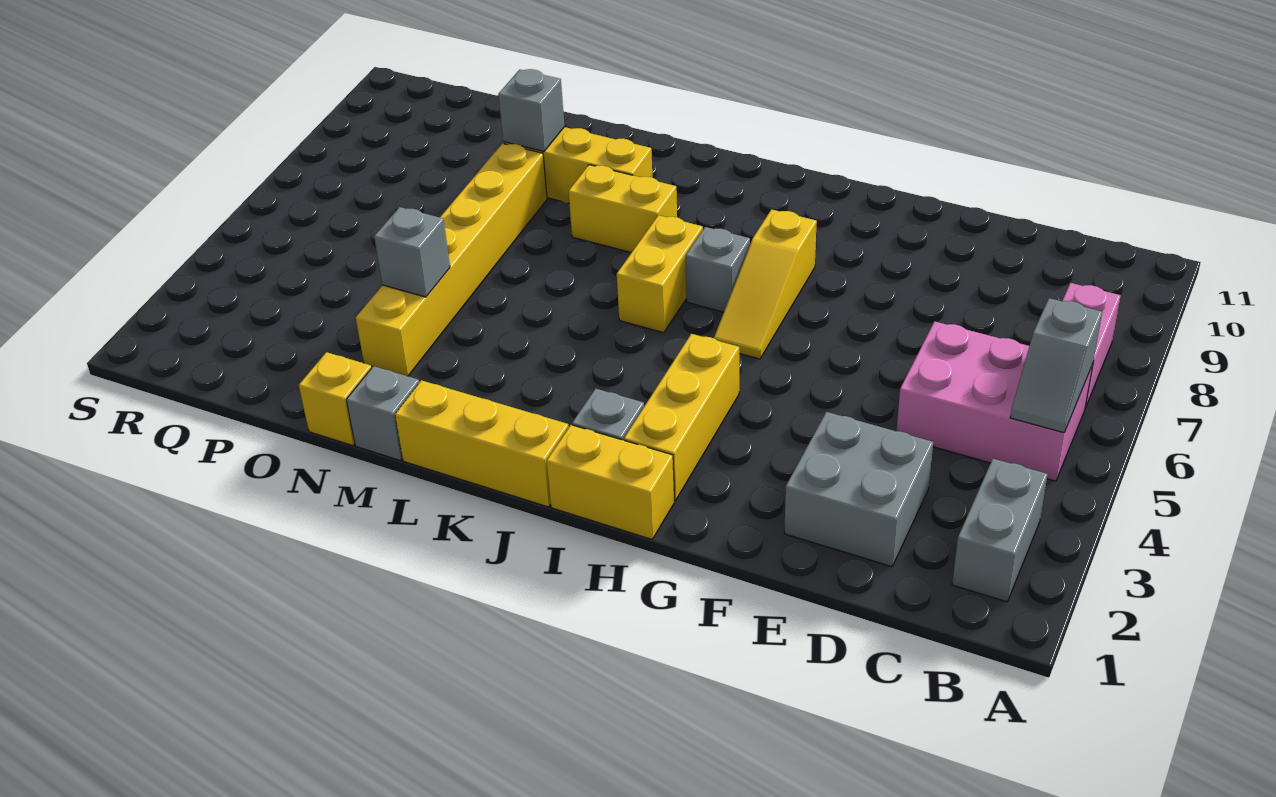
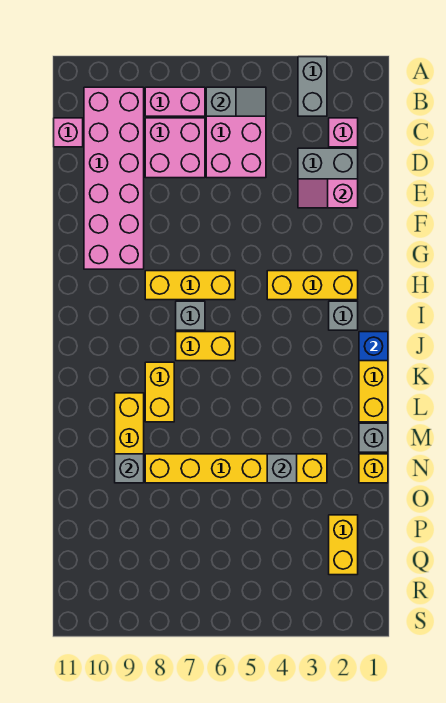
grey 1x2 brick [952,459,1048,602] -> grey 1x2 brick turned to [298,57,327,116]
none -> pink 2x6 brick [84,87,144,269]
none -> pink 1x1 brick [329,118,358,147]
none -> pink 2x2 brick [145,118,205,178]
none -> pink 1x1 brick [54,118,83,147]
none -> pink 1x2 slope [298,179,358,208]
yellow 1x2 brick [547,425,675,539] -> yellow 1x2 brick moved to [329,515,358,575]
yellow 1x3 slope [714,209,817,359] -> yellow 1x3 brick [145,271,235,300]
none -> blue 1x1 brick [359,332,388,361]

